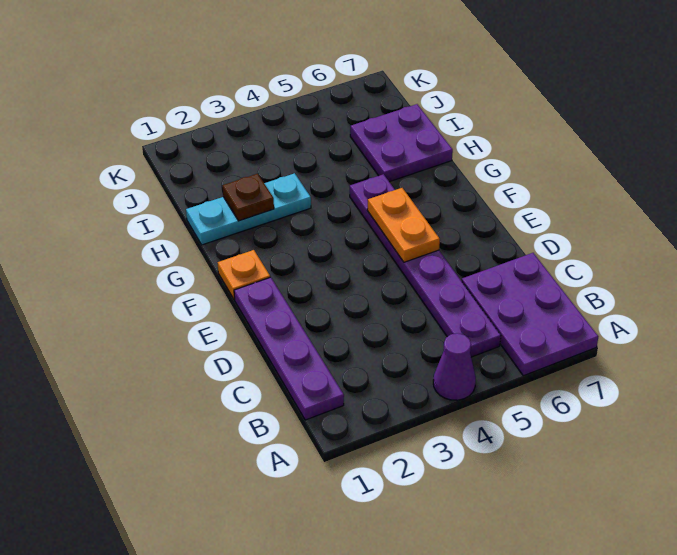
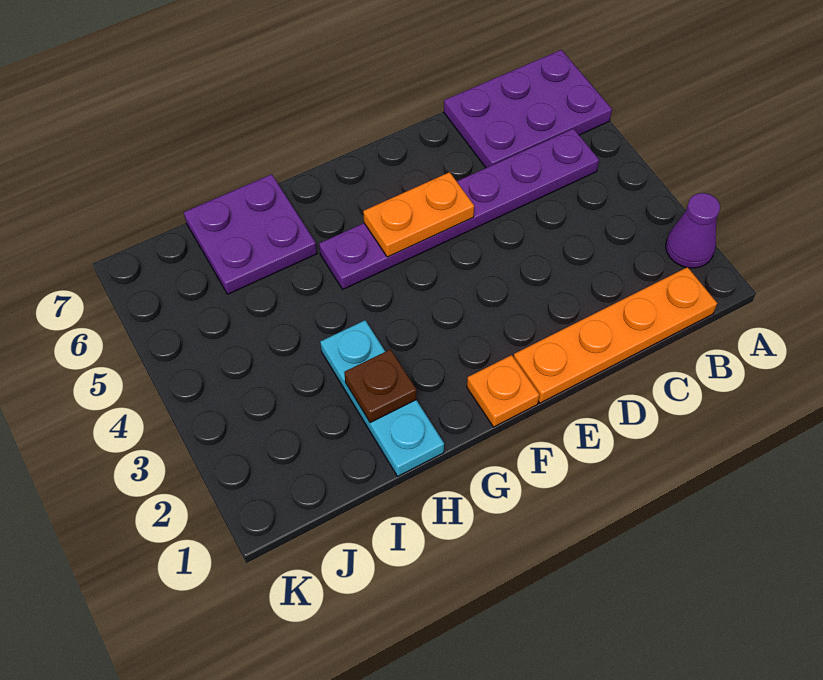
purple 1x1 cone [433,333,476,400] -> purple 1x1 cone moved to [666,193,720,268]
purple 1x4 plate [234,277,344,420] -> orange 1x4 plate [514,267,717,403]

